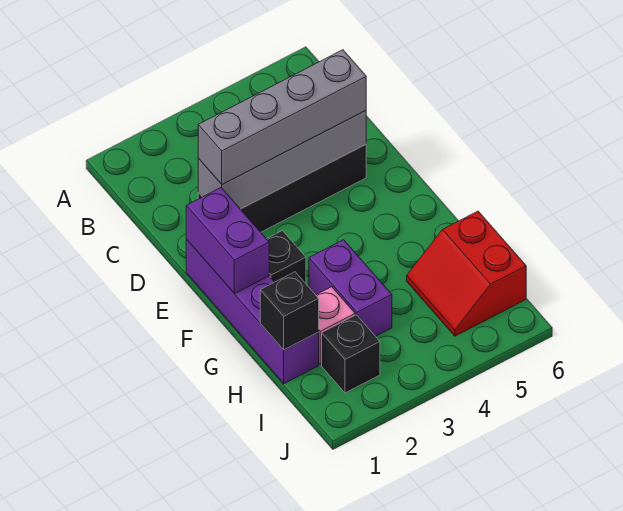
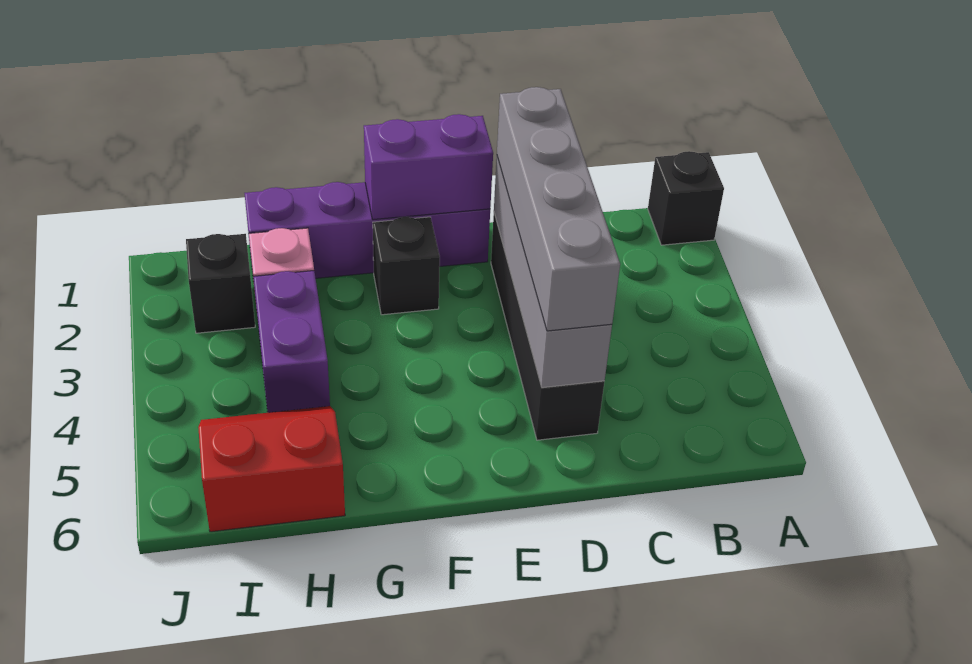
purple 1x2 brick [309,240,392,336] -> purple 1x2 brick turned to [254,271,330,413]
black 1x1 brick [260,272,319,350] -> black 1x1 brick moved to [648,151,724,245]

